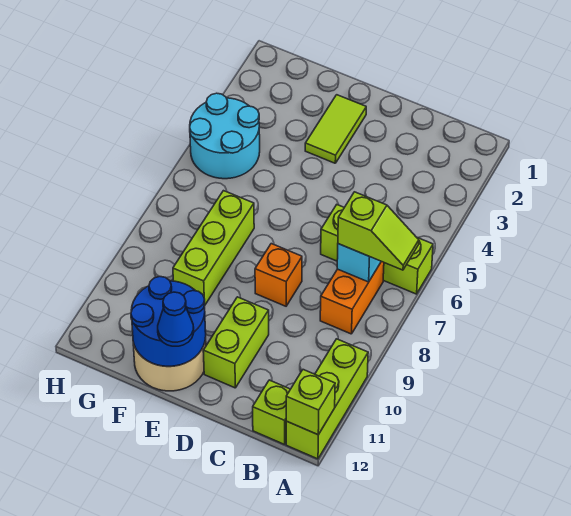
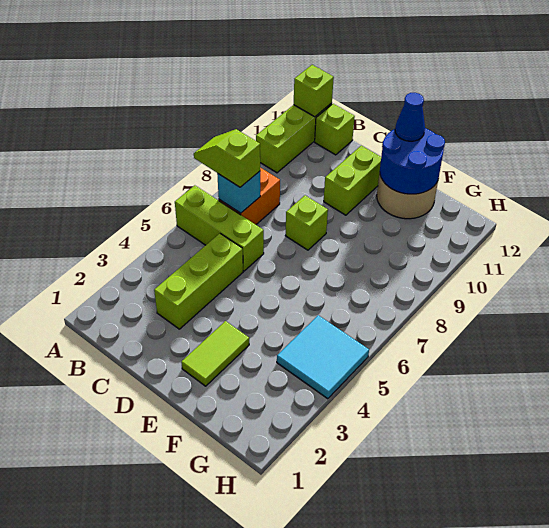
orange 1x1 brick [255,244,302,306] -> lime 1x1 brick [285,195,328,250]
lime 1x3 brick [173,191,254,306] -> lime 1x3 brick moved to [154,234,243,329]
cyan 2x2 round brick [190,93,260,179] -> cyan 2x2 tile [277,315,369,399]

